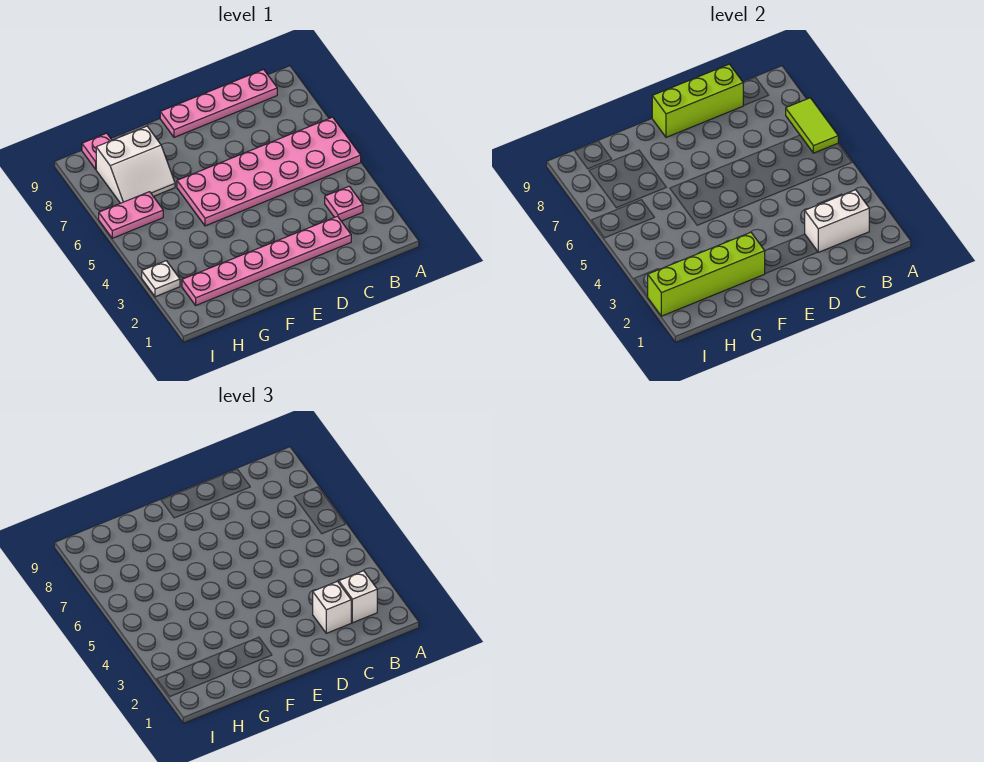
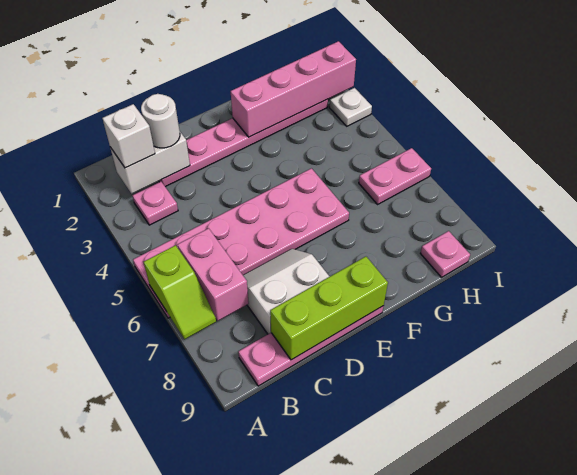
lime 1x2 tile [786,98,838,153] -> lime 1x2 slope [144,245,216,339]
none -> pink 1x2 brick [177,228,249,321]
white 1x1 brick [313,581,351,633] -> white 1x1 round brick [141,94,180,148]
lime 1x4 brick [648,232,765,316] -> pink 1x4 brick [231,41,356,137]
white 2x2 slope [96,126,175,203] -> white 2x2 slope moved to [243,249,330,334]

